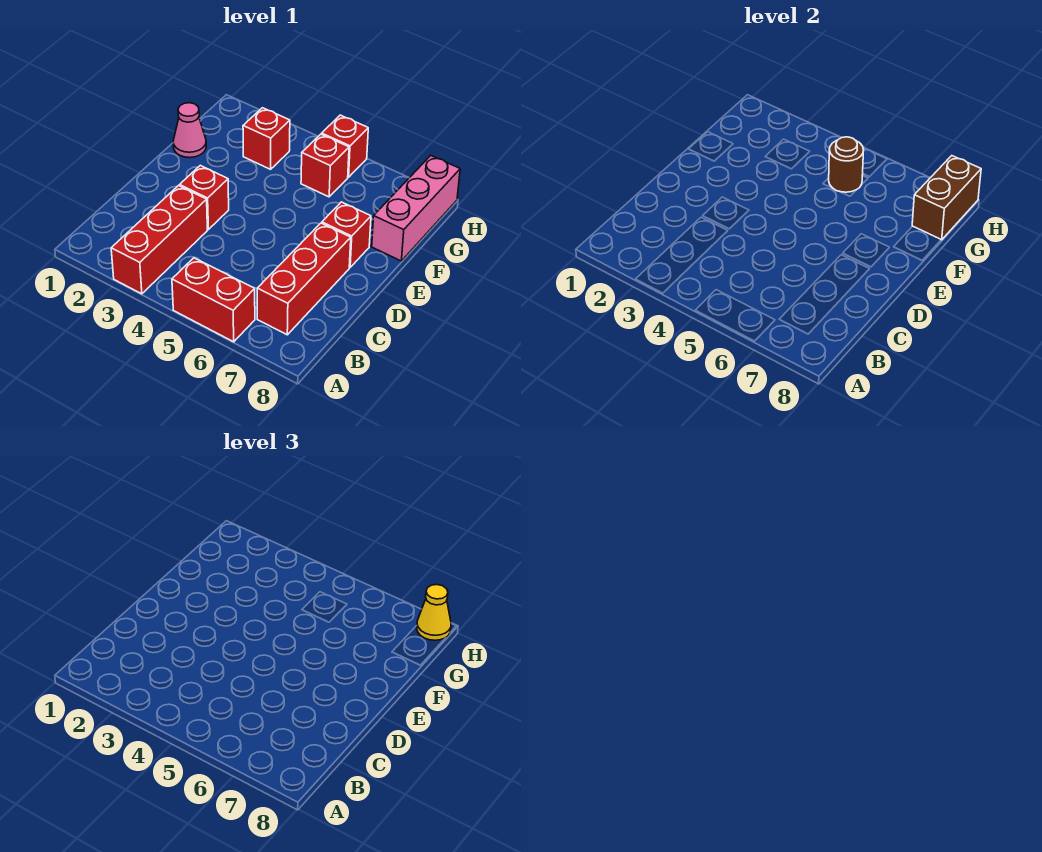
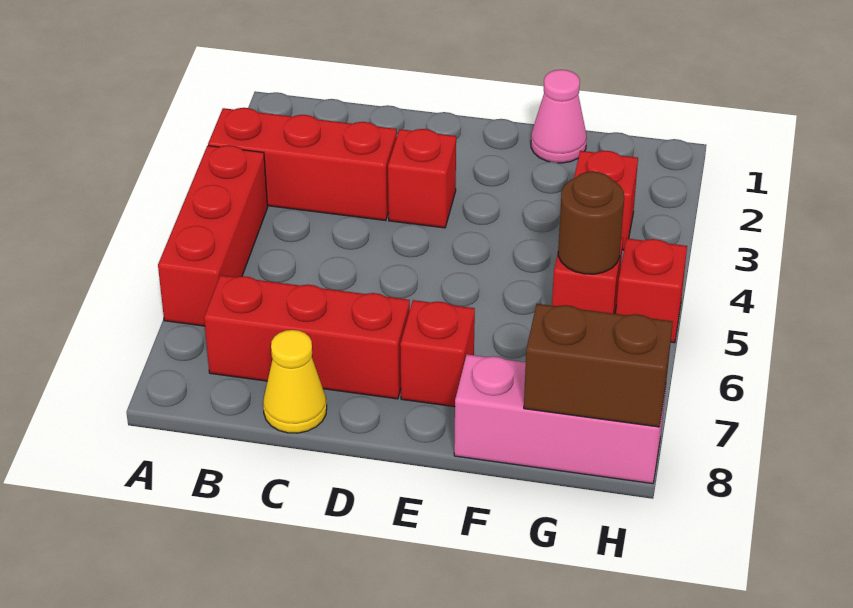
red 1x2 brick [172,258,255,342] -> red 1x3 brick [158,145,268,326]
yellow 1x1 cone [417,585,451,640] -> yellow 1x1 cone moved to [263,330,327,433]

